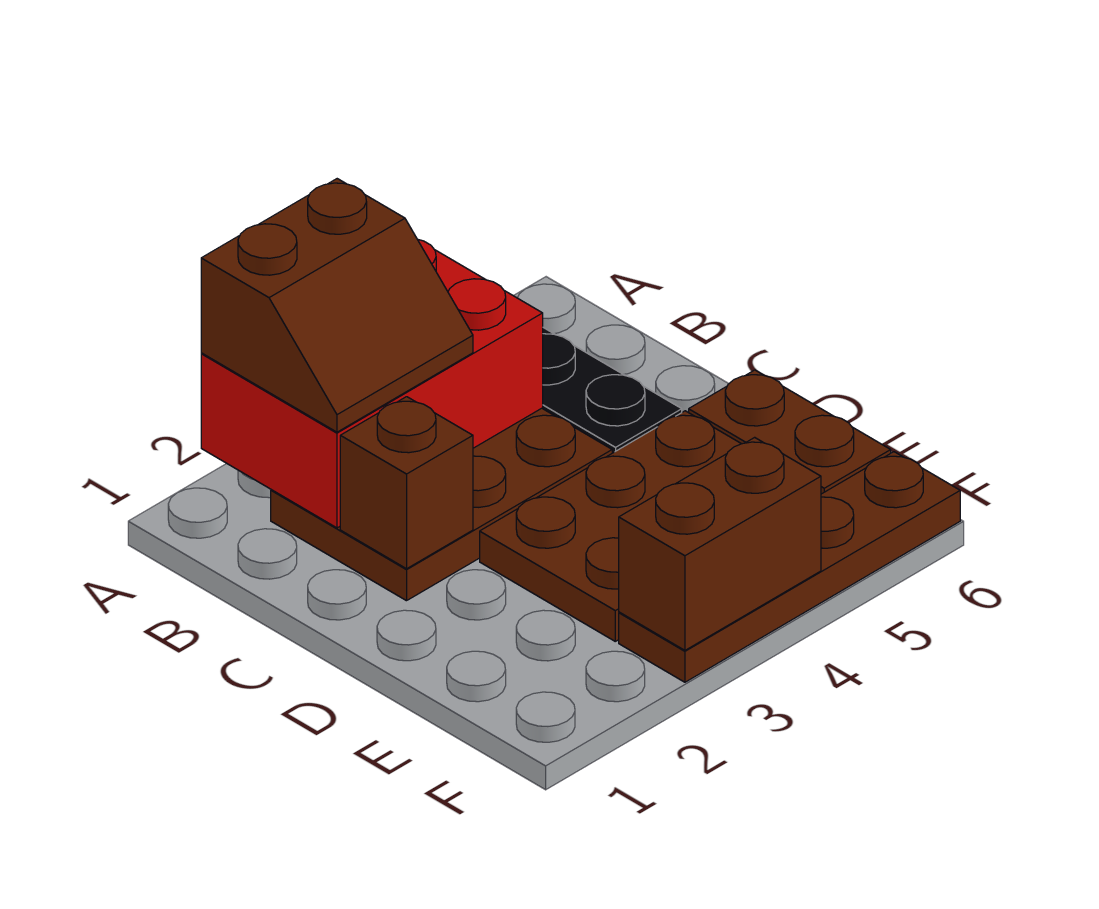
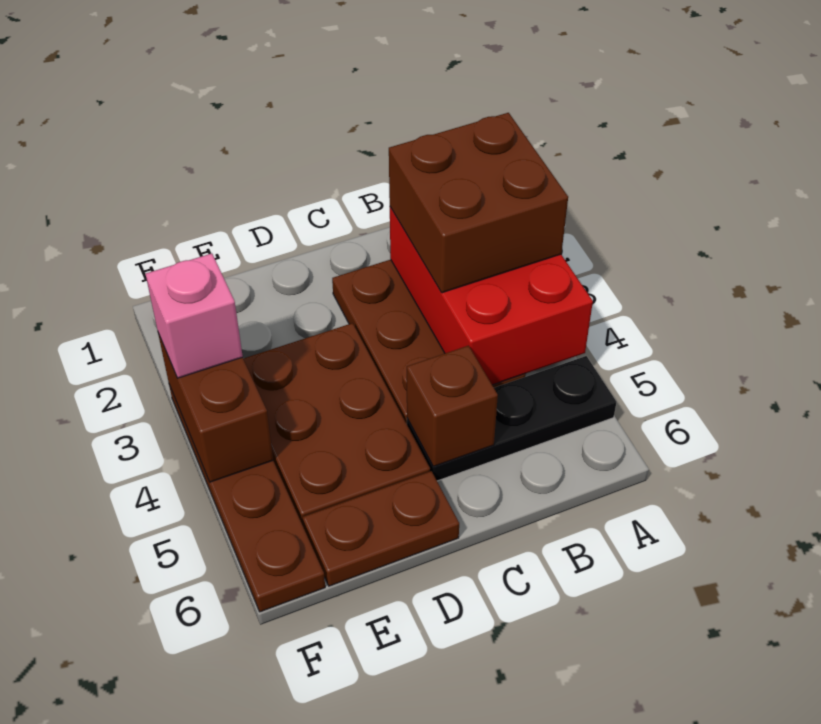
brown 2x2 slope [201,179,473,432] -> brown 2x2 brick [389,113,568,293]
brown 1x1 brick [340,397,473,569] -> brown 1x1 brick moved to [407,346,498,466]
none -> pink 1x1 brick [146,253,243,378]

